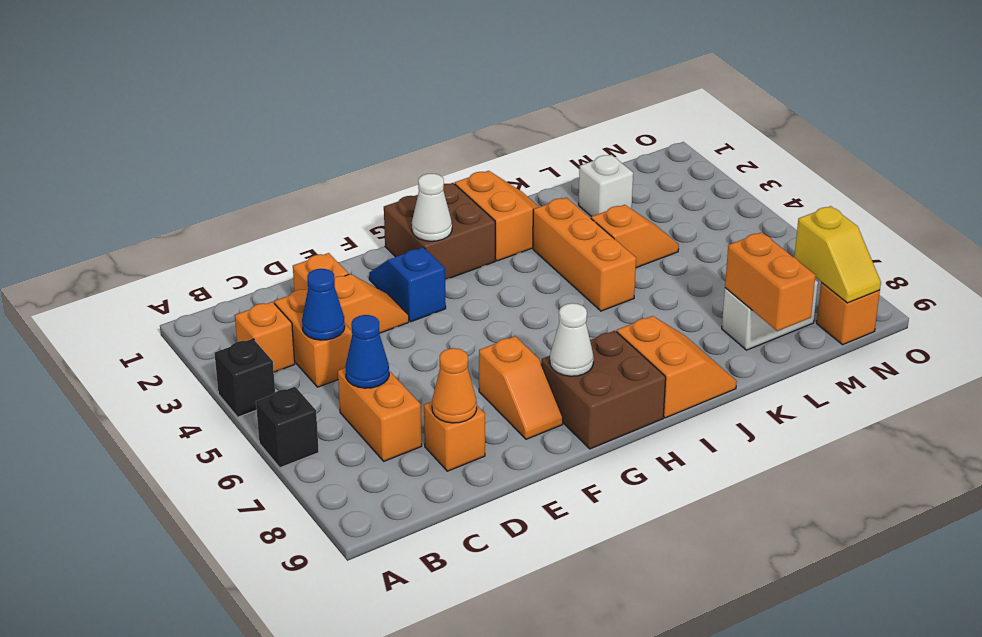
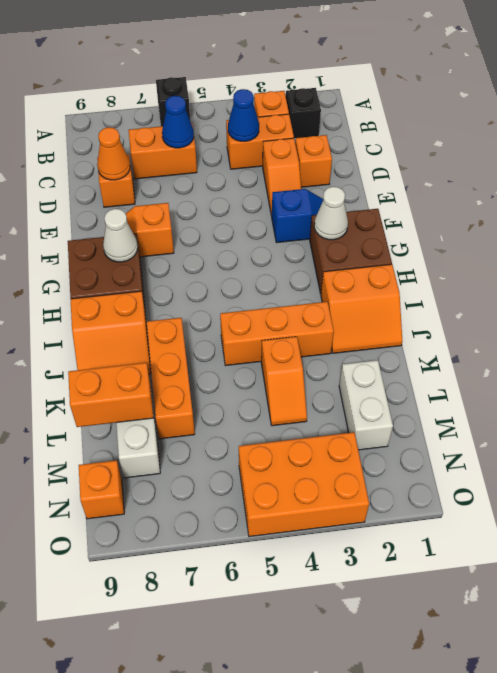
black 1x1 brick [215,339,275,417] -> black 1x1 brick moved to [286,88,321,139]
none -> orange 1x3 brick [147,318,195,439]
white 1x1 brick [579,155,633,217] -> white 1x2 brick [339,360,393,450]
none -> orange 2x3 brick [239,432,369,537]
yellow 1x2 slope [794,206,881,303] -> none

